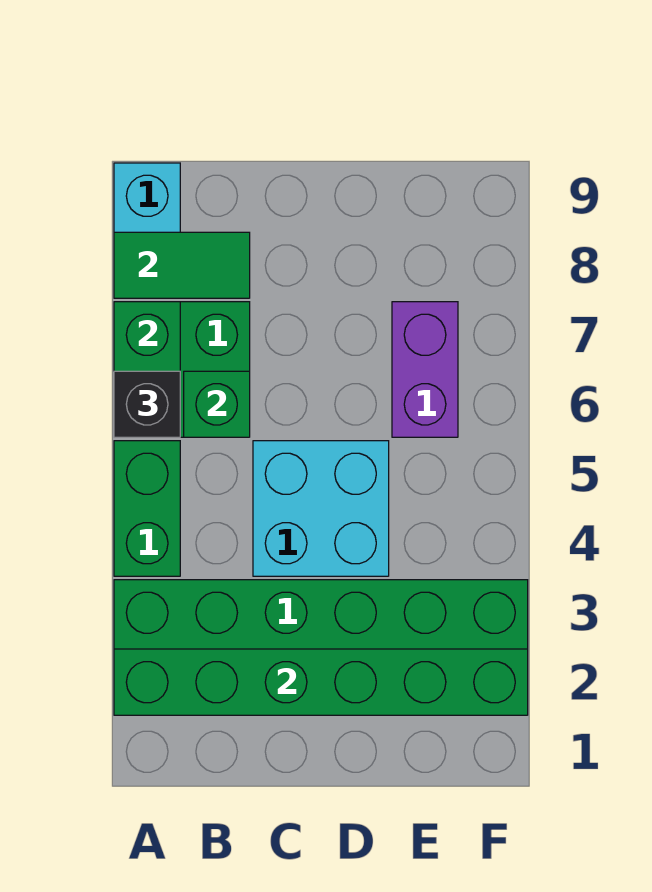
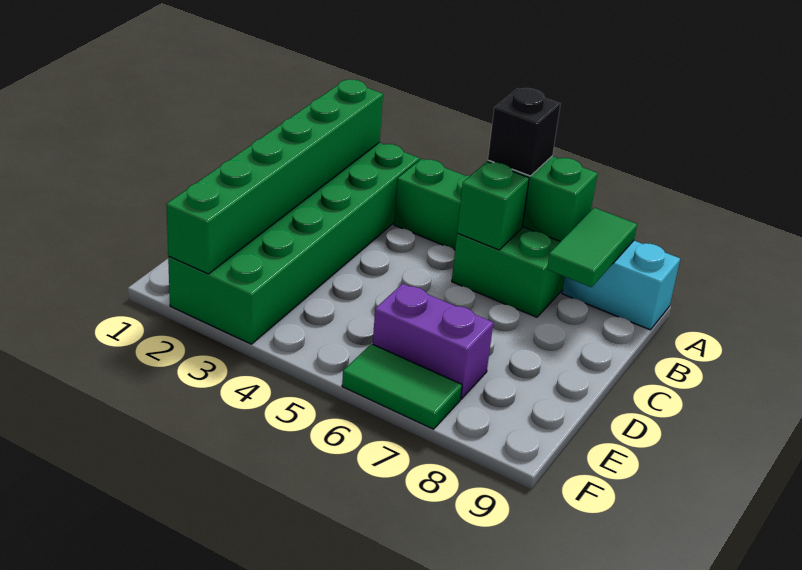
cyan 2x2 brick [253,441,389,576] -> none
none -> green 1x2 tile [342,344,462,429]

